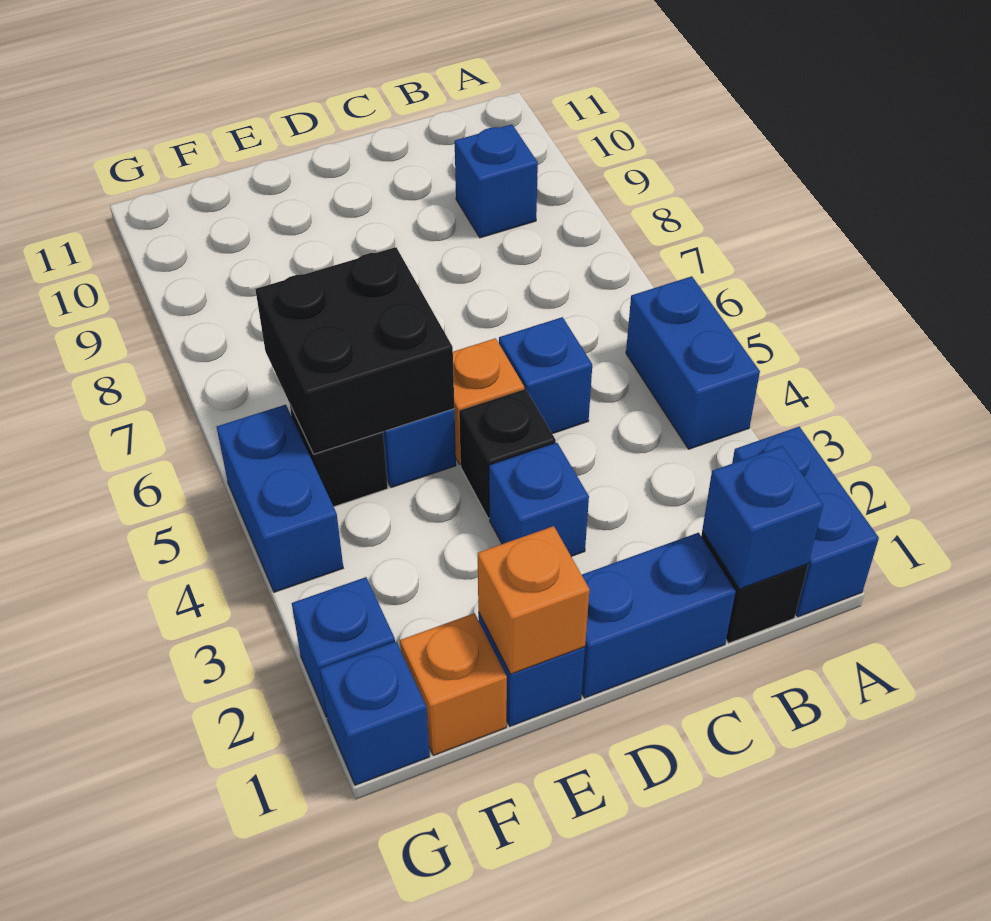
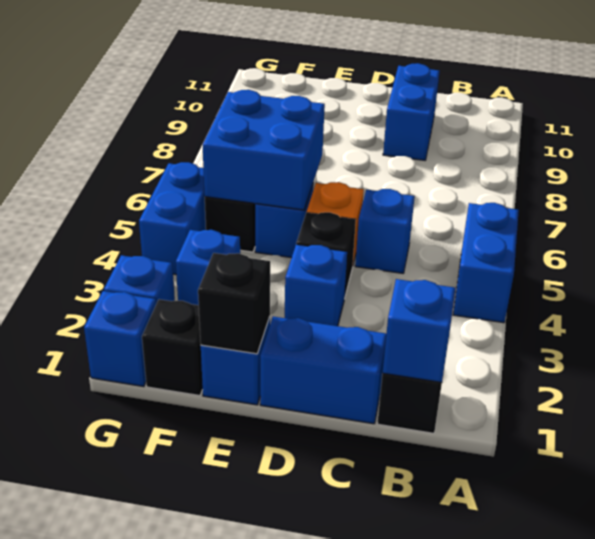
blue 1x2 brick [732,427,879,617] -> blue 1x2 brick moved to [383,63,440,160]
blue 1x1 brick [455,124,538,238] -> blue 1x1 brick moved to [176,230,240,305]
orange 1x1 brick [478,526,590,674] -> black 1x1 brick [198,253,270,354]
black 2x2 brick [256,247,454,454] -> blue 2x2 brick [203,90,325,210]
orange 1x1 brick [400,613,507,755] -> black 1x1 brick [142,299,203,396]

